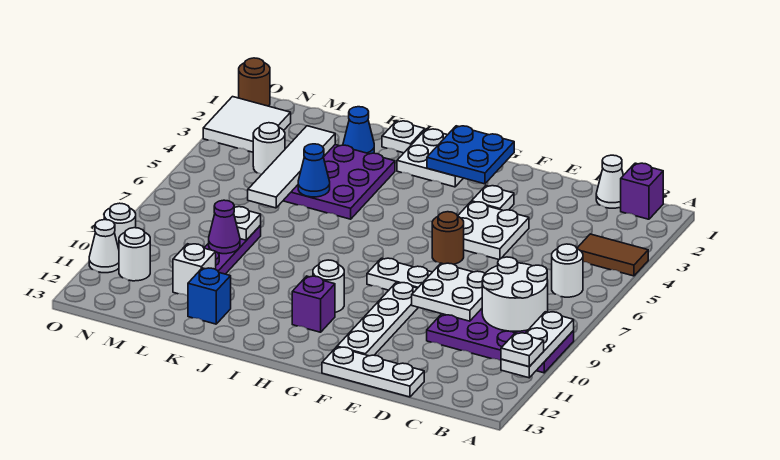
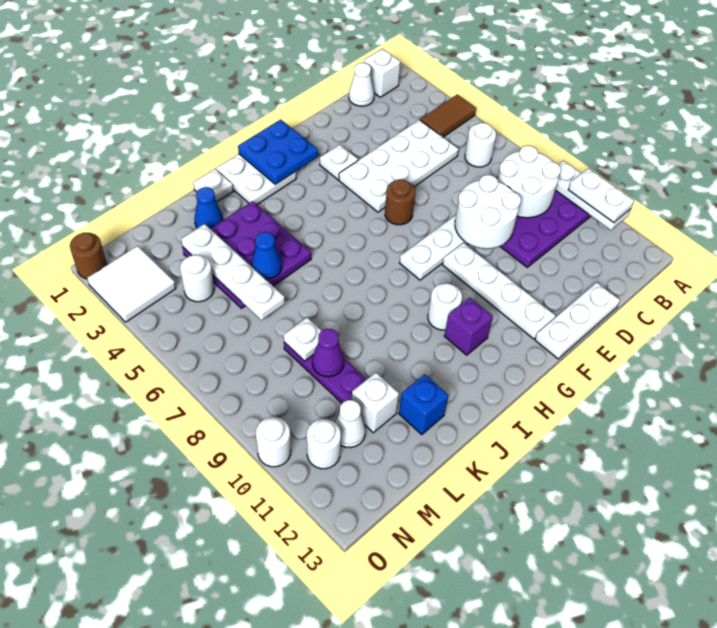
white 1x1 plate [501,333,544,367] -> white 1x2 plate [568,168,634,223]
purple 1x1 brick [621,163,663,219] -> white 1x1 brick [364,49,400,97]
white 2x2 plate [412,263,485,321] -> white 2x2 round brick [455,175,521,249]
white 2x2 plate [458,202,529,260] -> white 2x4 plate [339,120,458,212]
white 1x4 tile [248,126,335,208] -> white 1x4 plate [181,224,285,320]
white 1x1 cone [89,220,119,273] -> white 1x1 cone moved to [335,400,365,448]

